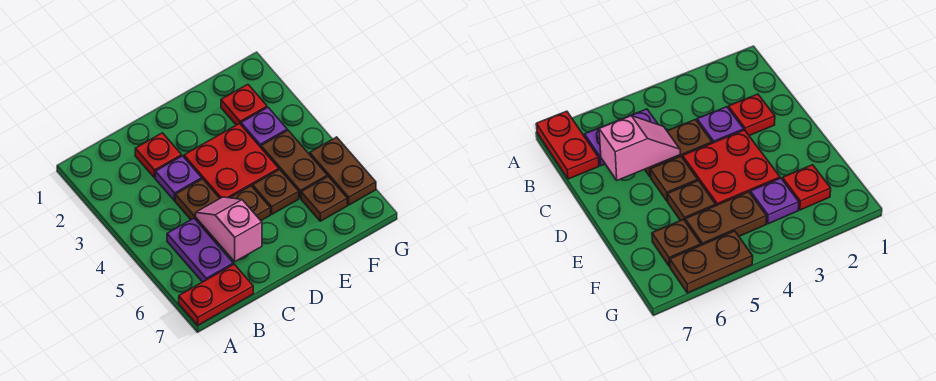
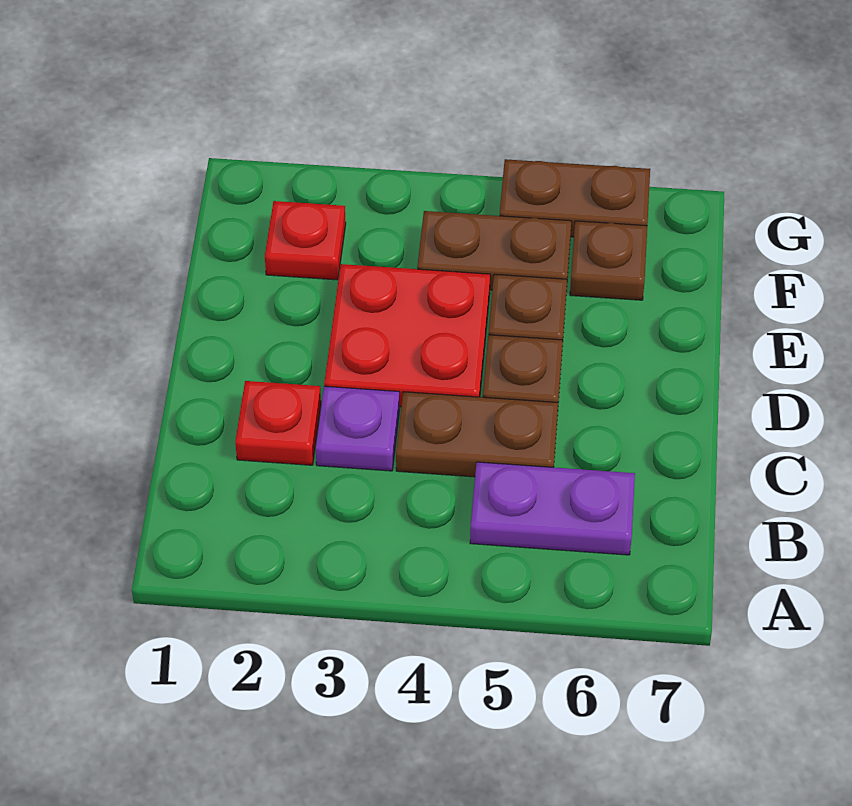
red 1x2 plate [179,264,253,325] -> none
pink 1x2 slope [196,197,262,262] -> none
purple 1x1 plate [241,107,287,147] -> none

